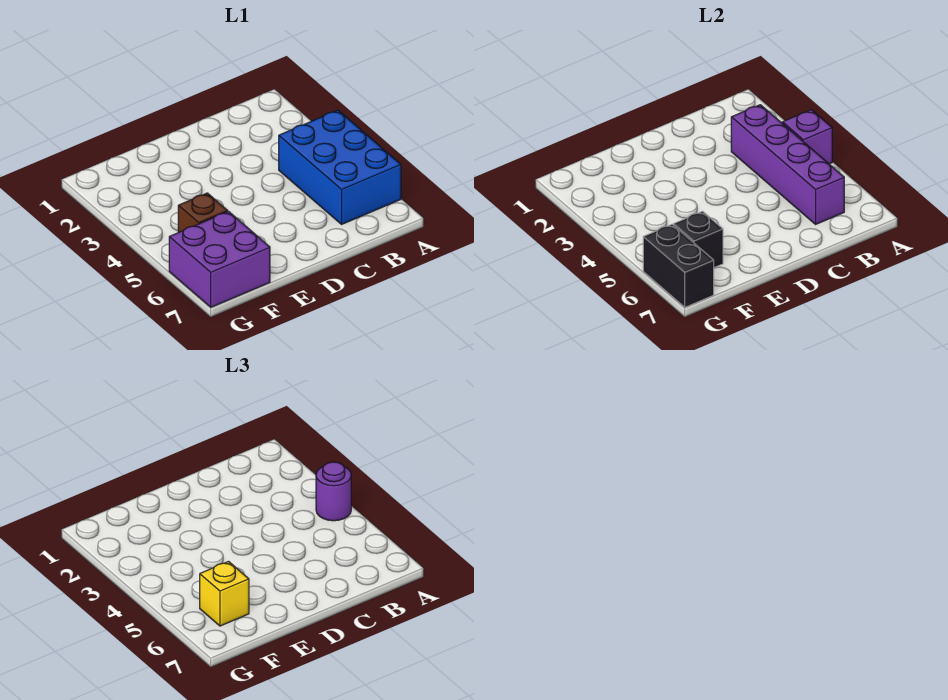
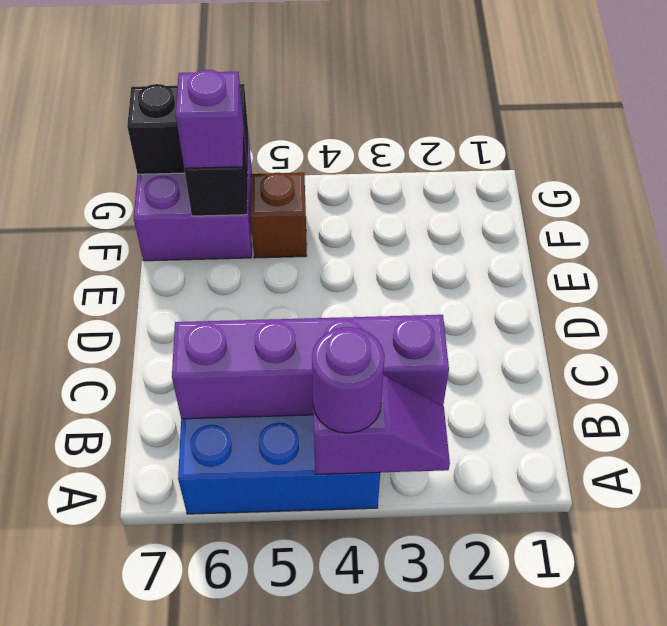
yellow 1x1 brick [200,562,249,626] -> purple 1x1 brick [176,70,243,169]

